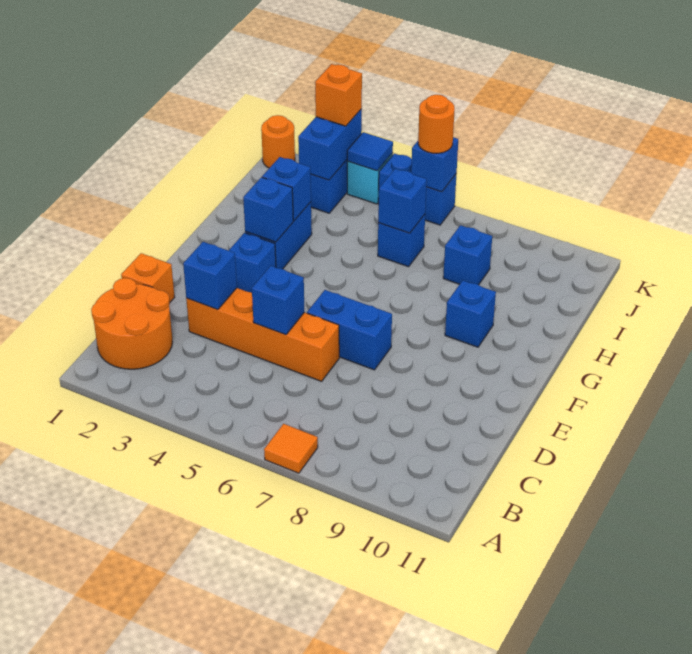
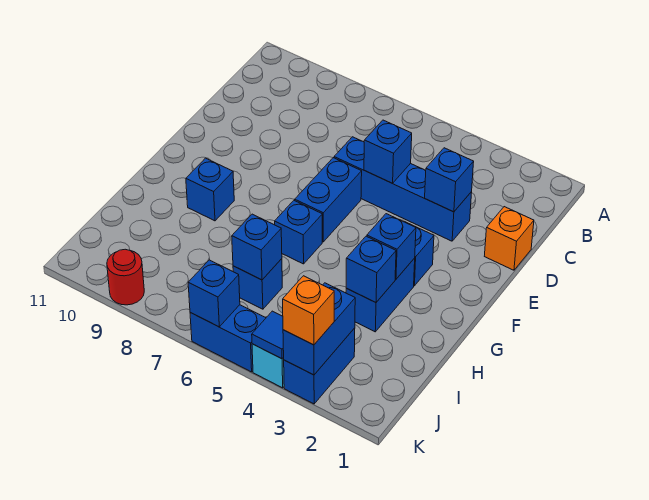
orange 1x1 tile [264,424,318,473] -> none
orange 2x2 round brick [91,278,172,369] -> none
orange 1x4 brick [186,288,339,381] -> blue 1x4 brick [334,137,472,241]
blue 1x2 brick [307,290,392,370] -> blue 1x2 brick turned to [295,158,362,242]
blue 1x1 brick [443,225,492,285] -> blue 1x1 brick moved to [275,200,322,264]
orange 1x1 round brick [261,115,295,168] -> none
orange 1x1 round brick [418,95,455,153] -> none
none -> red 1x1 round brick [107,249,144,305]

